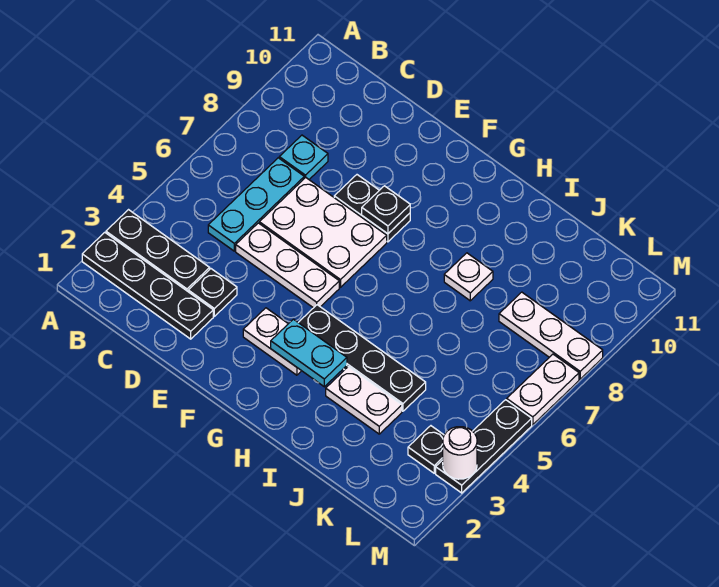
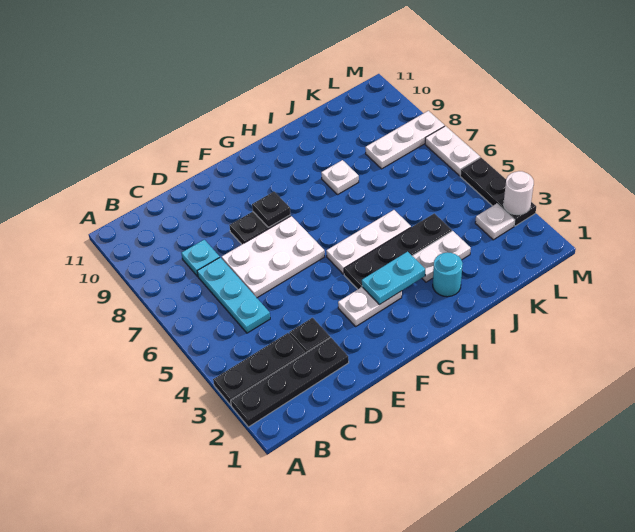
white 1x3 plate [236,223,339,308] -> white 1x3 plate moved to [326,210,411,274]
none -> cyan 1x1 round brick [433,253,463,297]
black 1x1 plate [408,426,444,473] -> white 1x1 plate [475,204,515,240]

